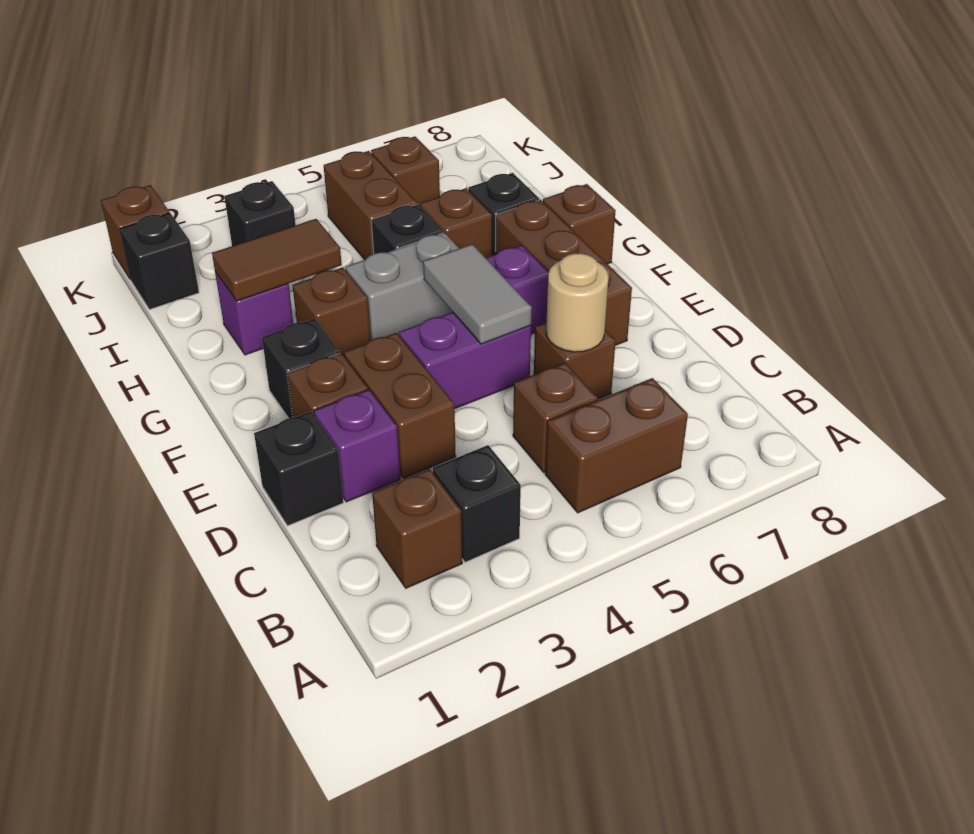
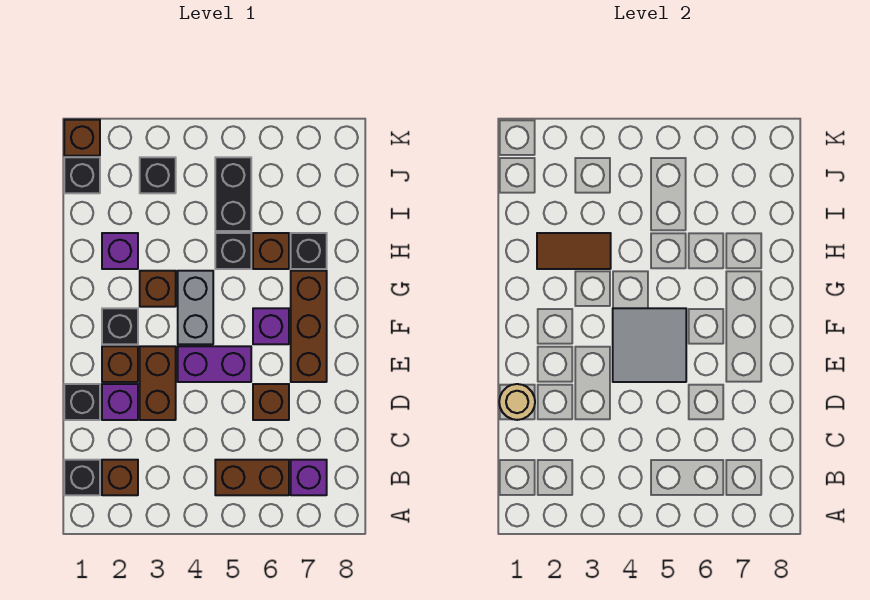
black 1x1 brick [433,445,521,562] -> black 1x1 brick moved to [64,460,100,495]
none -> purple 1x1 brick [291,460,327,495]
brown 1x1 brick [513,363,598,472] -> none
tan 1x1 round brick [546,253,609,352] -> tan 1x1 round brick moved to [499,384,535,420]
grey 1x2 tile [423,244,532,344] -> grey 2x2 tile [613,308,686,382]
grey 1x2 brick [346,233,459,340] -> grey 1x2 brick turned to [178,271,213,344]
brown 1x1 brick [543,184,616,264] -> none
brown 1x2 brick [324,151,417,260] -> black 1x2 brick [215,157,251,231]
brown 1x1 brick [371,137,440,206] -> none

